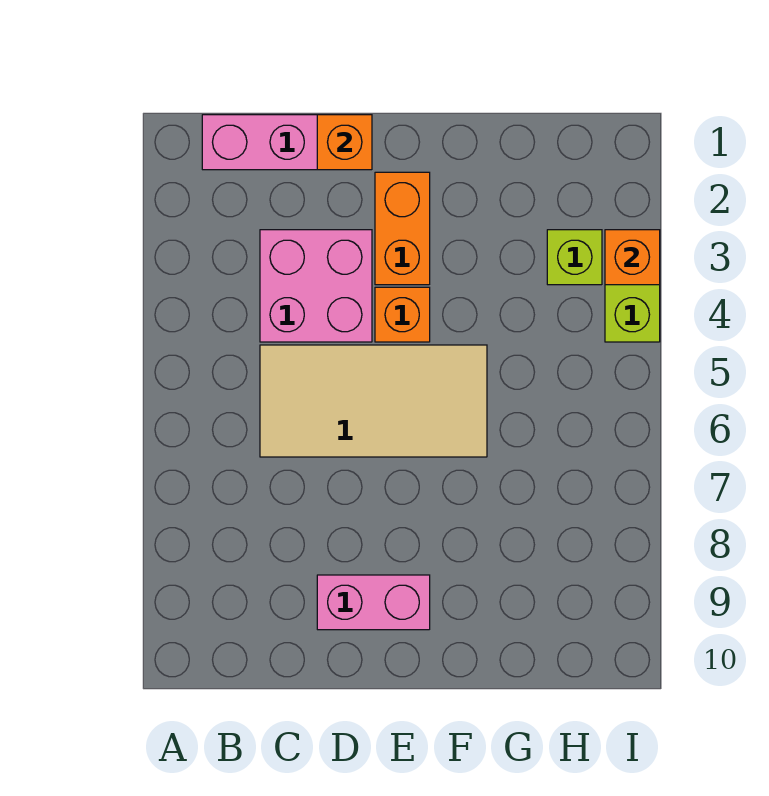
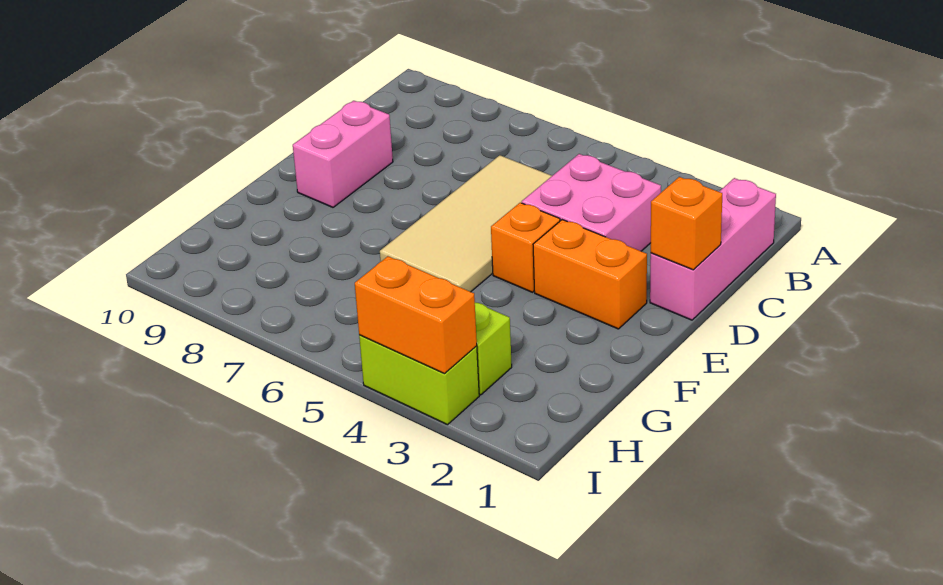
orange 1x1 brick [605,230,660,285] -> orange 1x2 brick [355,256,477,374]

